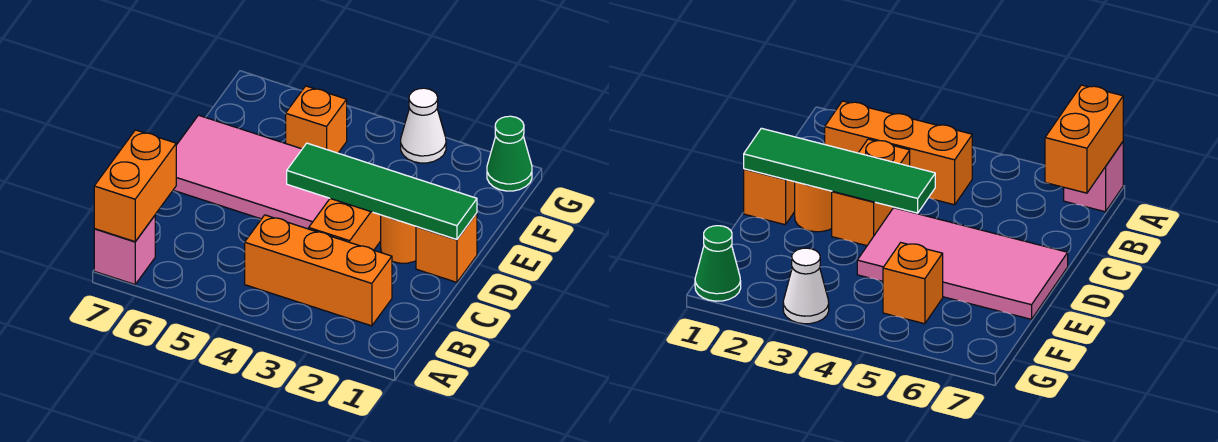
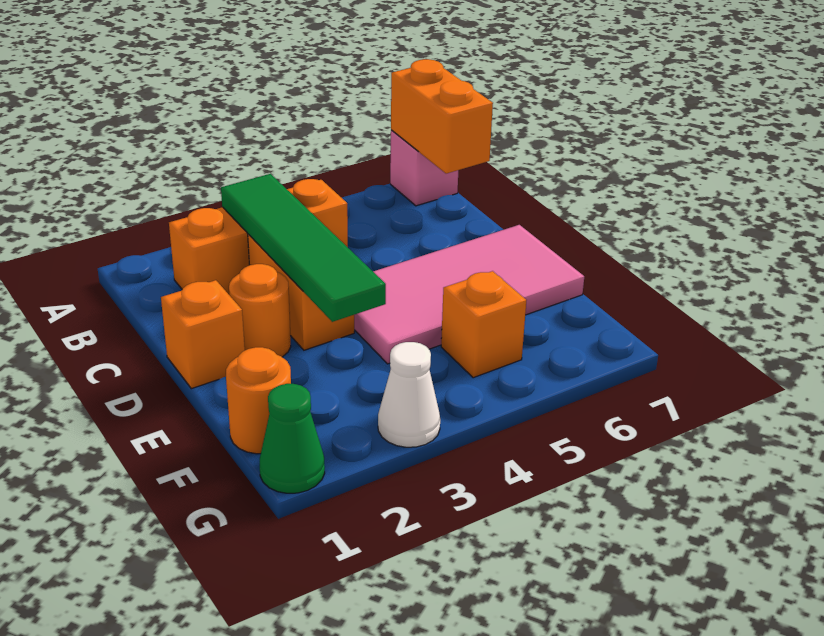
green 1x4 tile [287,143,477,239] -> green 1x4 tile turned to [221,174,386,322]
none -> orange 1x1 round brick [226,347,291,454]

